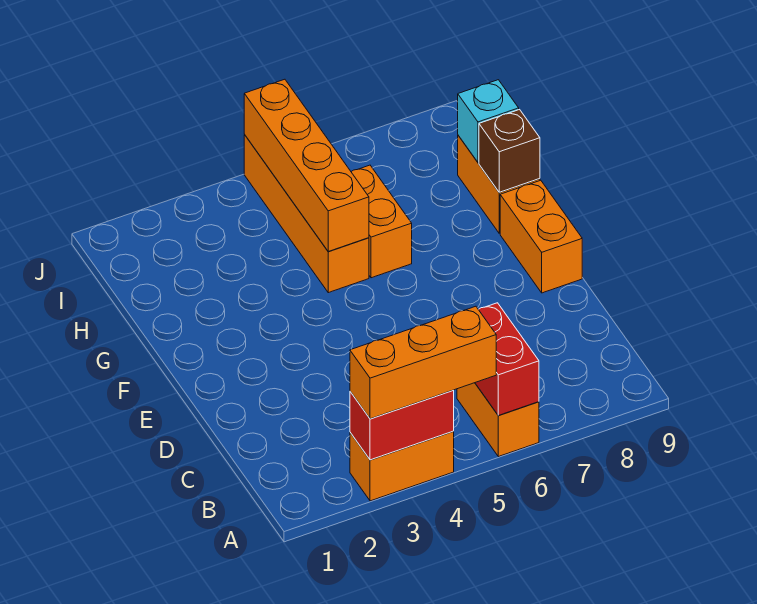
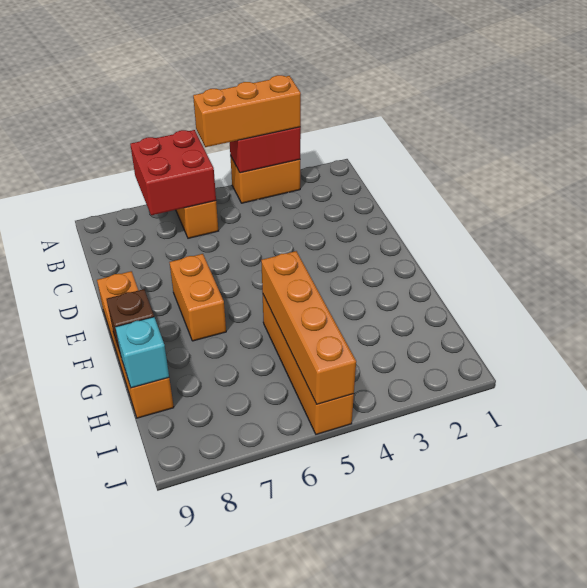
red 1x2 brick [475,303,539,415] -> red 2x2 brick [130,130,216,215]
orange 1x2 brick [351,165,412,278] -> orange 1x2 brick moved to [169,254,226,341]

